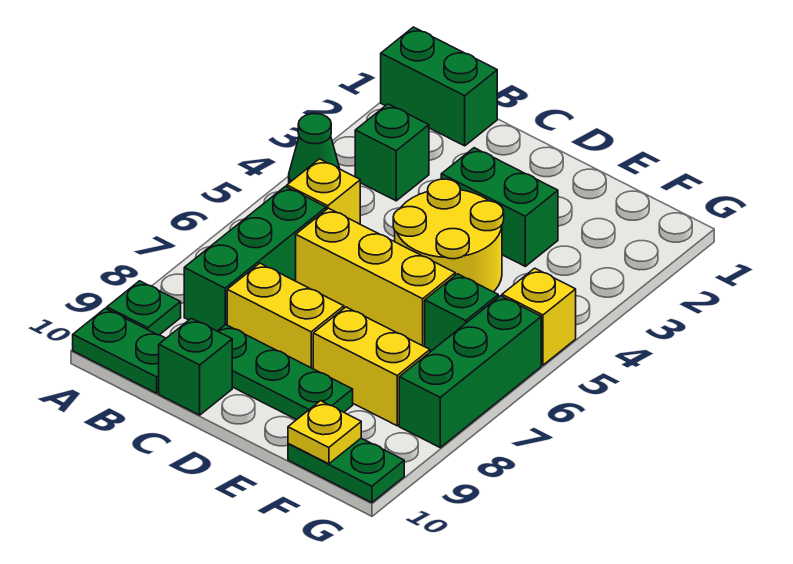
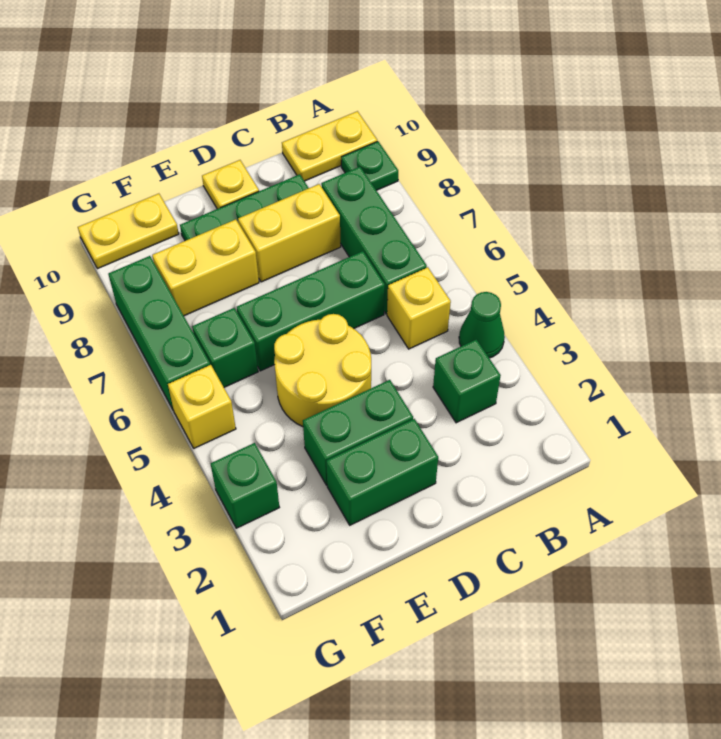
green 1x2 brick [381,27,497,146] -> green 1x2 brick moved to [326,419,438,525]
green 1x2 plate [73,308,166,393] -> yellow 1x2 plate [282,111,377,181]
yellow 1x3 brick [296,208,455,347] -> green 1x3 brick [237,251,385,371]
green 1x1 brick [159,318,232,415] -> green 1x1 brick moved to [211,443,279,528]
green 1x2 plate [288,438,404,503] -> yellow 1x2 plate [78,194,179,269]
yellow 1x1 plate [288,401,361,464] -> yellow 1x1 plate moved to [202,160,259,209]

